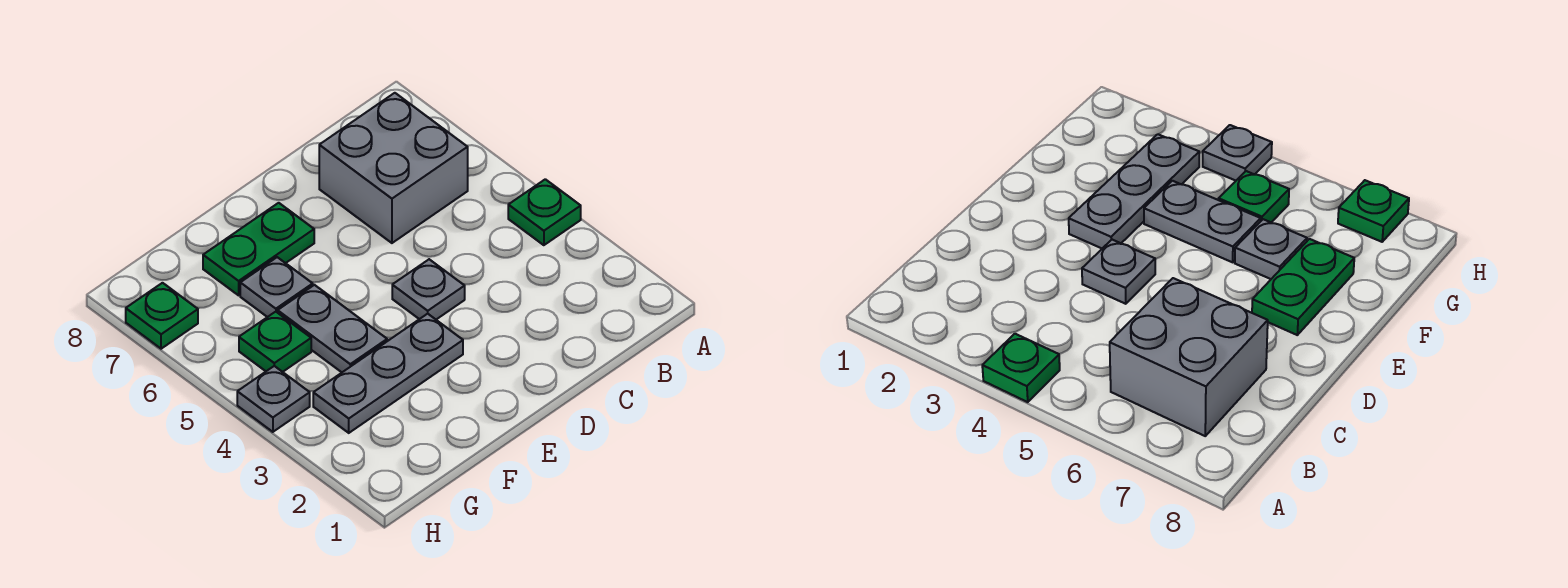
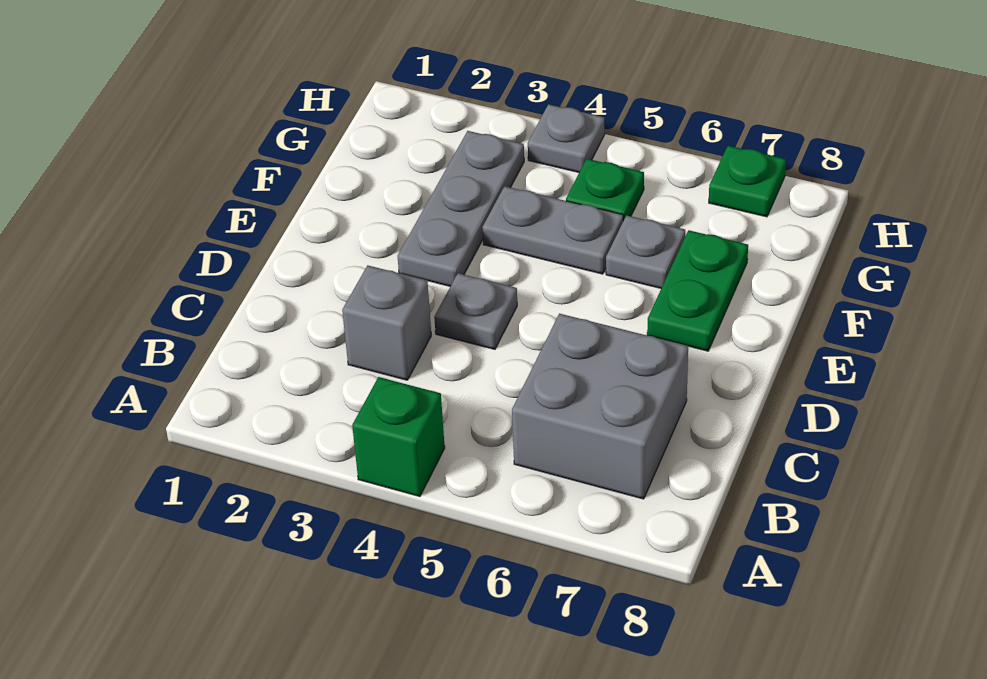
green 1x1 plate [508,179,581,245] -> green 1x1 brick [352,377,445,497]
none -> grey 1x1 brick [342,265,431,380]

